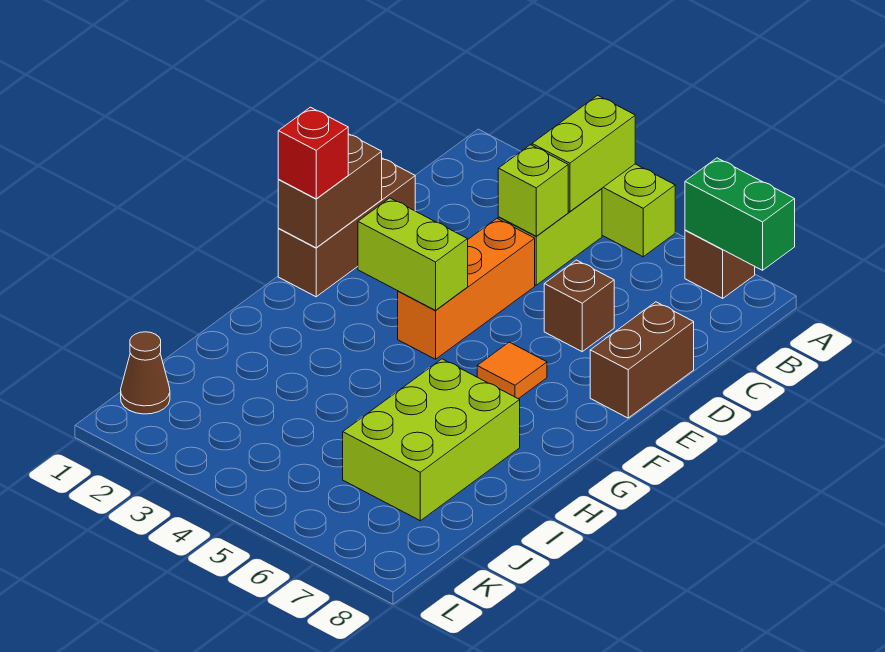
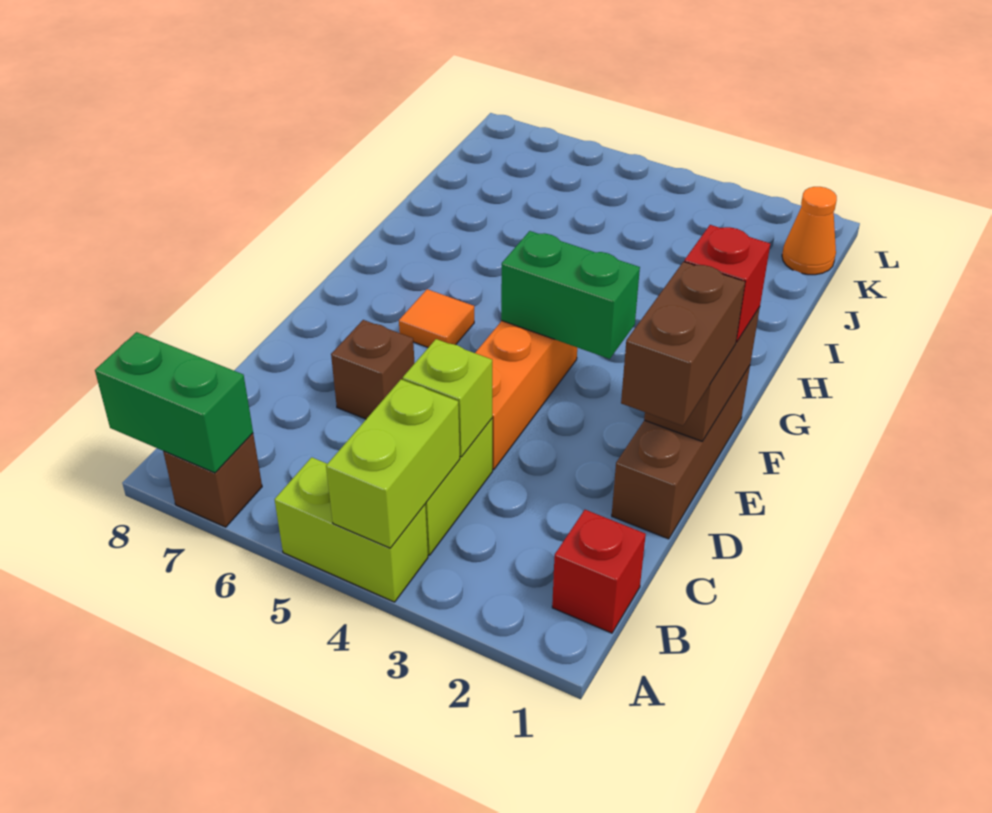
none -> red 1x1 brick [552,510,646,633]
brown 1x2 brick [590,302,694,418] -> brown 1x2 brick moved to [621,262,745,426]
lime 1x2 brick [358,198,468,310] -> green 1x2 brick [501,231,640,359]
lime 2x3 brick [343,359,520,521] -> none
brown 1x1 cone [121,332,170,414] -> orange 1x1 cone [782,187,837,275]

